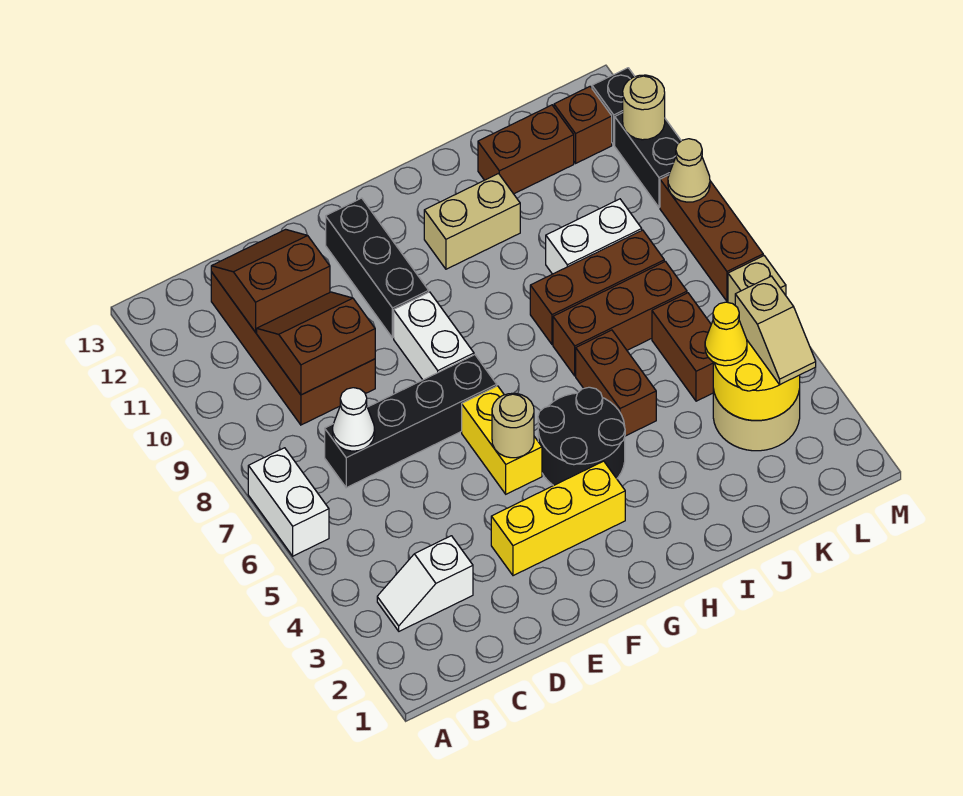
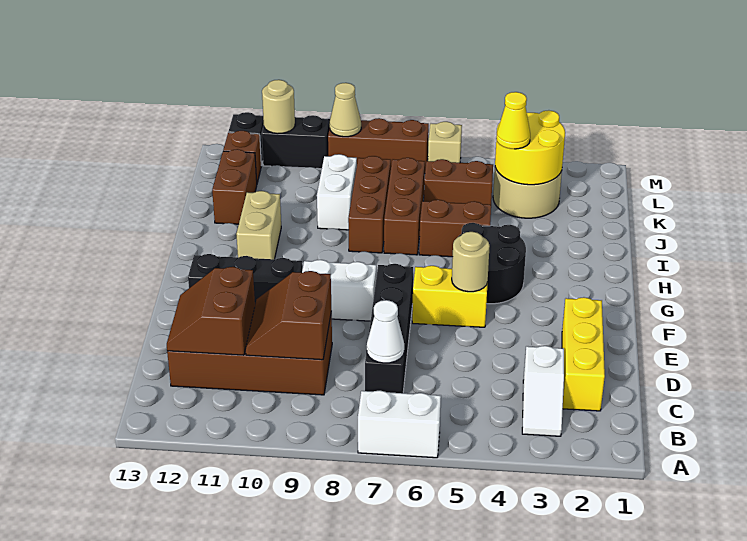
yellow 1x3 brick [491,461,625,576] -> yellow 1x3 brick moved to [562,297,605,411]
tan 1x2 slope [735,276,816,384] -> none

